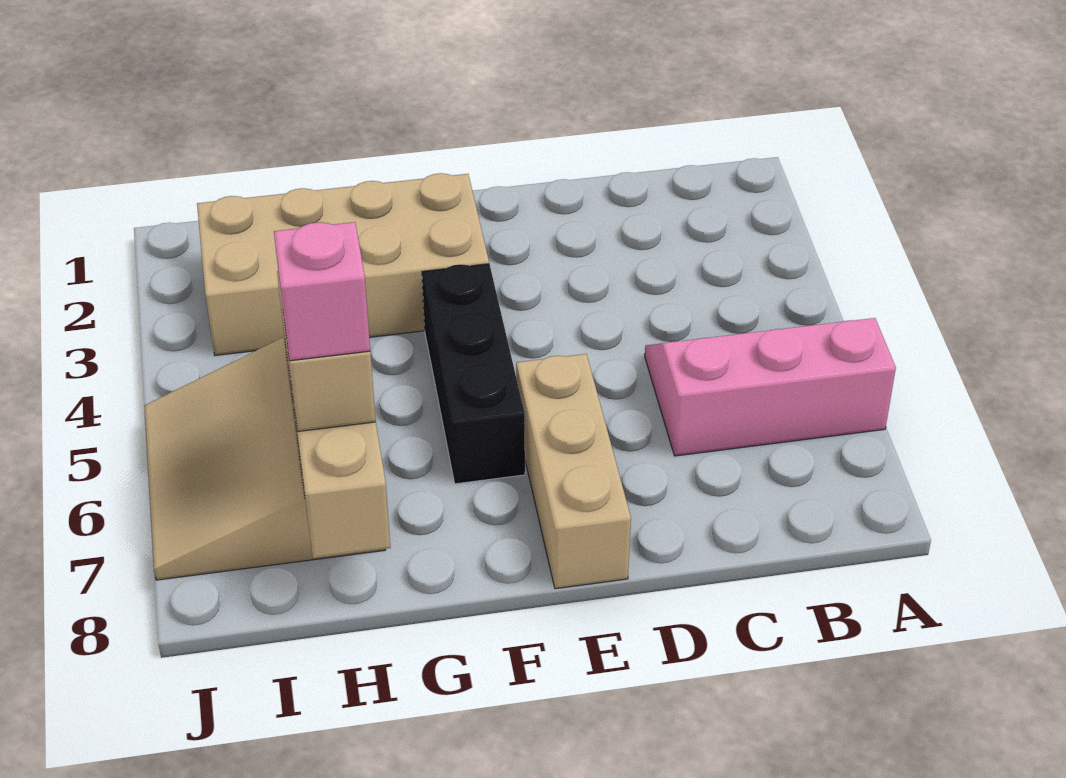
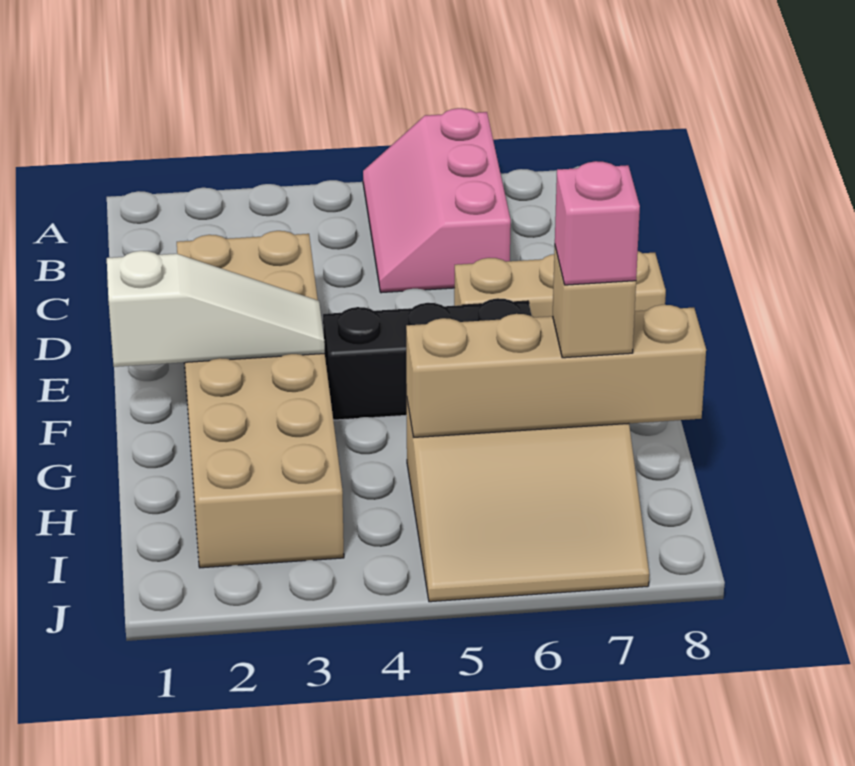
none -> white 1x3 slope [107,251,325,367]
tan 2x4 brick [197,173,489,355] -> tan 2x6 brick [177,231,344,568]

